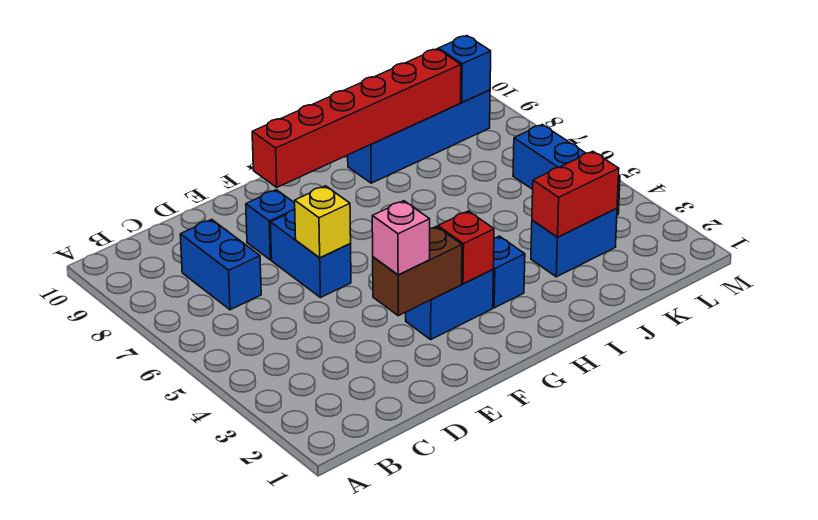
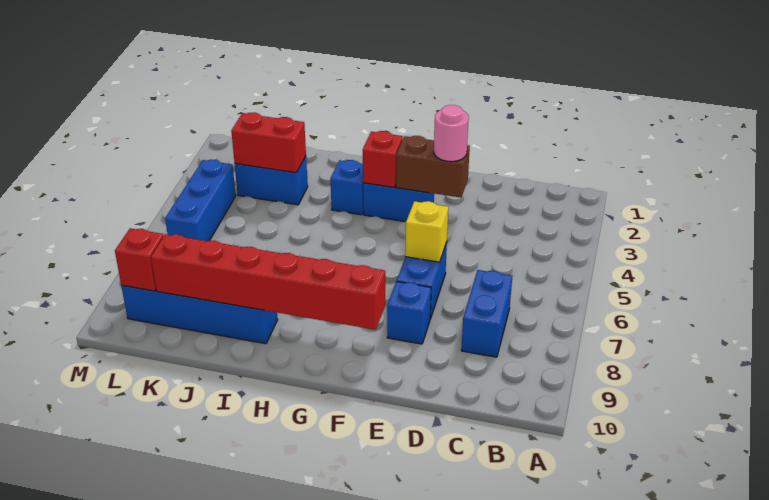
pink 1x1 brick [372,201,430,275] -> pink 1x1 round brick [434,105,469,162]
blue 1x1 brick [438,36,491,103] -> red 1x1 brick [115,228,164,291]

